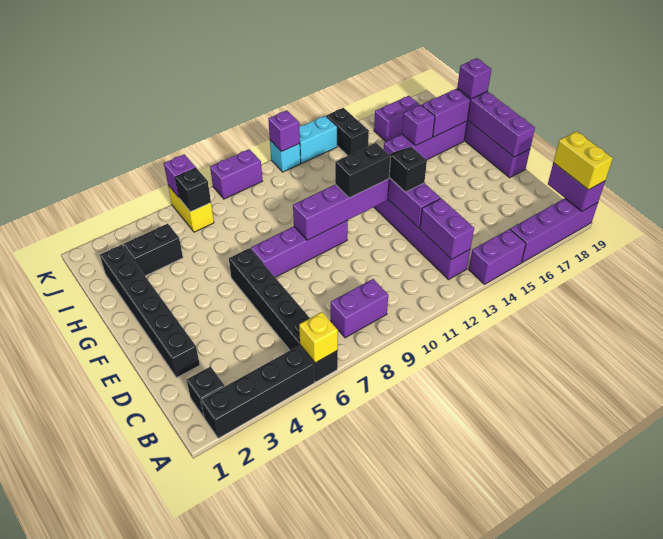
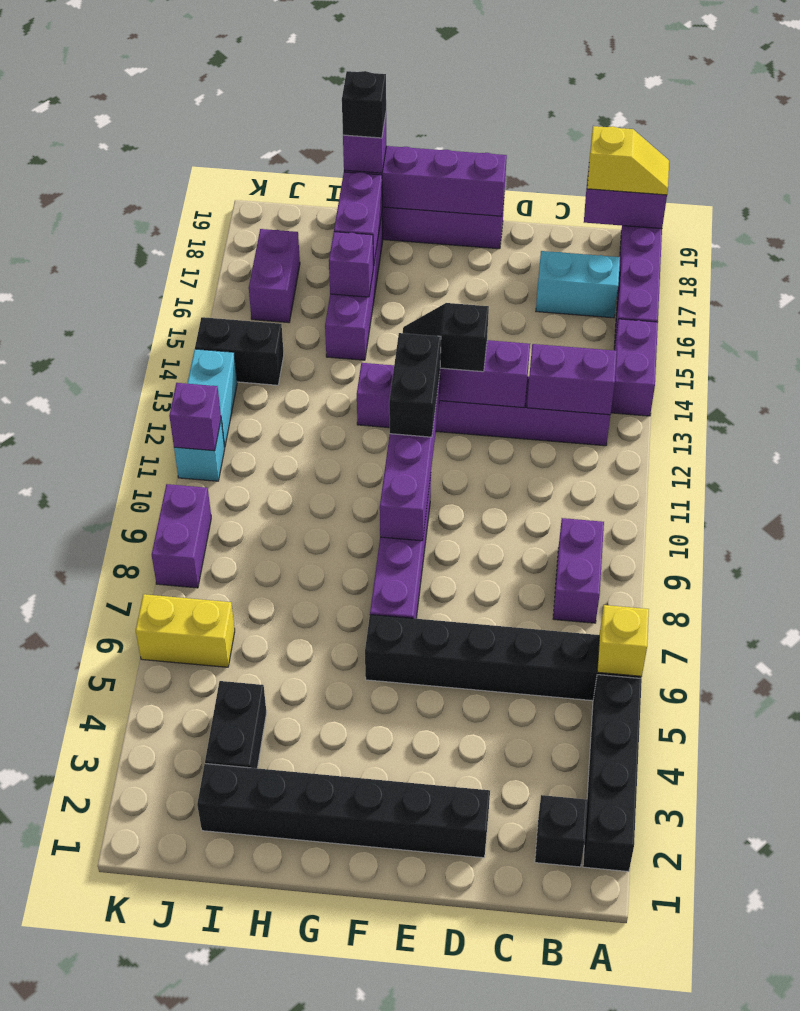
yellow 1x2 brick [553,131,613,190] -> yellow 1x2 slope [587,126,669,195]
none -> cyan 1x2 brick [536,251,620,318]
black 1x1 brick [175,168,211,212] -> black 1x1 brick moved to [342,71,386,138]
purple 1x1 brick [164,154,196,197] -> none

